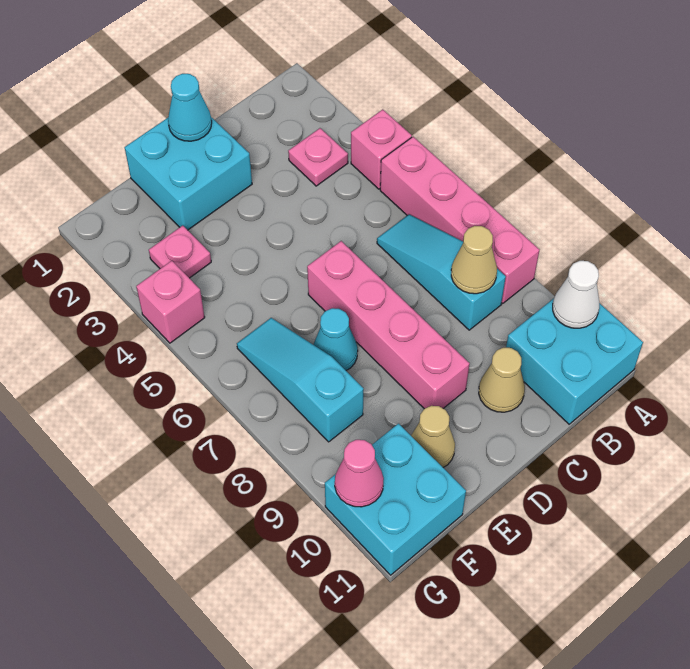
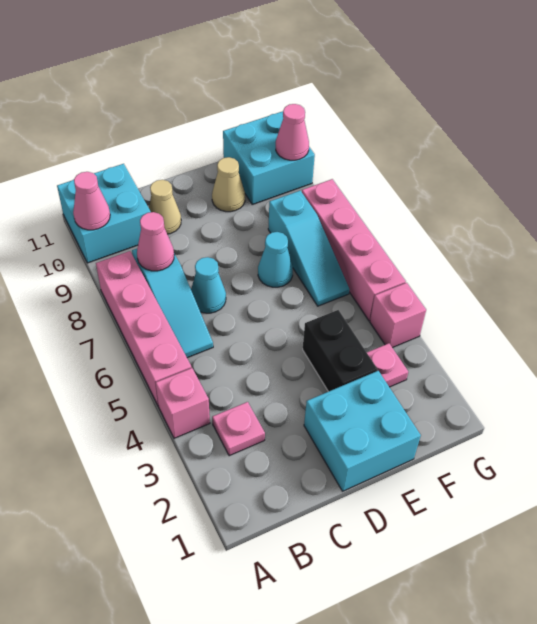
white 1x1 cone [553,261,599,328] -> pink 1x1 cone [73,172,110,230]
tan 1x1 cone [451,226,497,294] -> pink 1x1 cone [137,212,174,271]
cyan 1x1 cone [168,74,212,141] -> cyan 1x1 cone moved to [191,257,226,313]
pink 1x4 brick [307,241,470,409] -> pink 1x4 brick moved to [302,179,406,321]
none -> black 1x2 brick [303,310,377,392]

